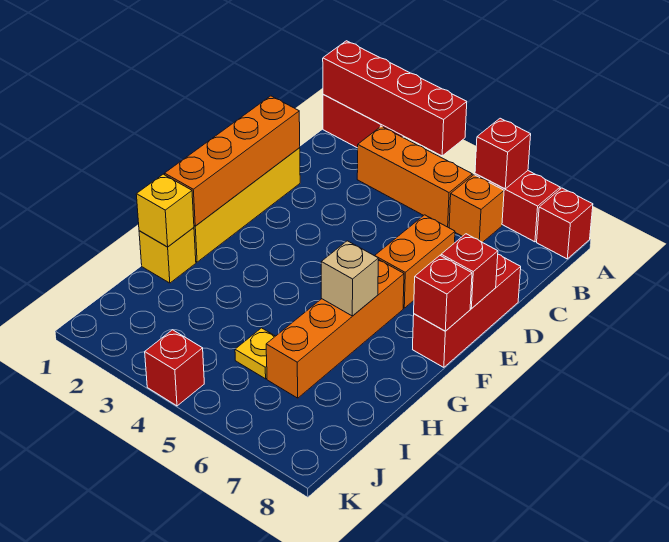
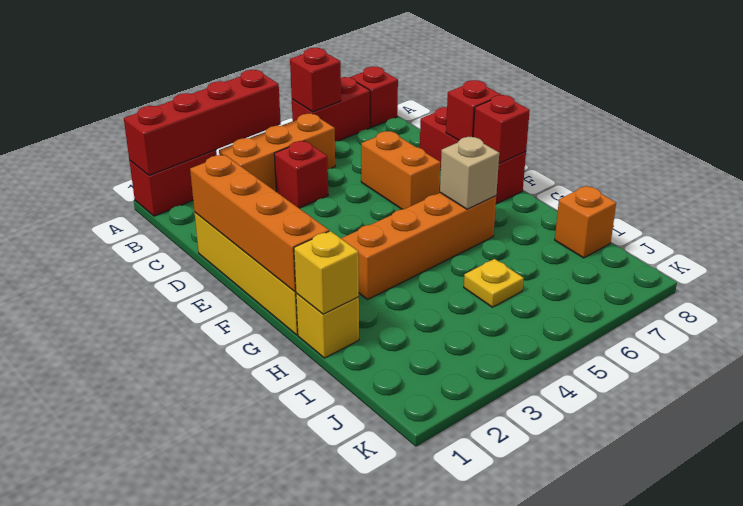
orange 1x1 brick [449,175,504,242] -> orange 1x1 brick moved to [555,186,616,258]
orange 1x4 brick [266,259,404,398] -> orange 1x4 brick turned to [341,193,496,299]
red 1x1 brick [145,330,204,406] -> red 1x1 brick moved to [274,141,328,208]

